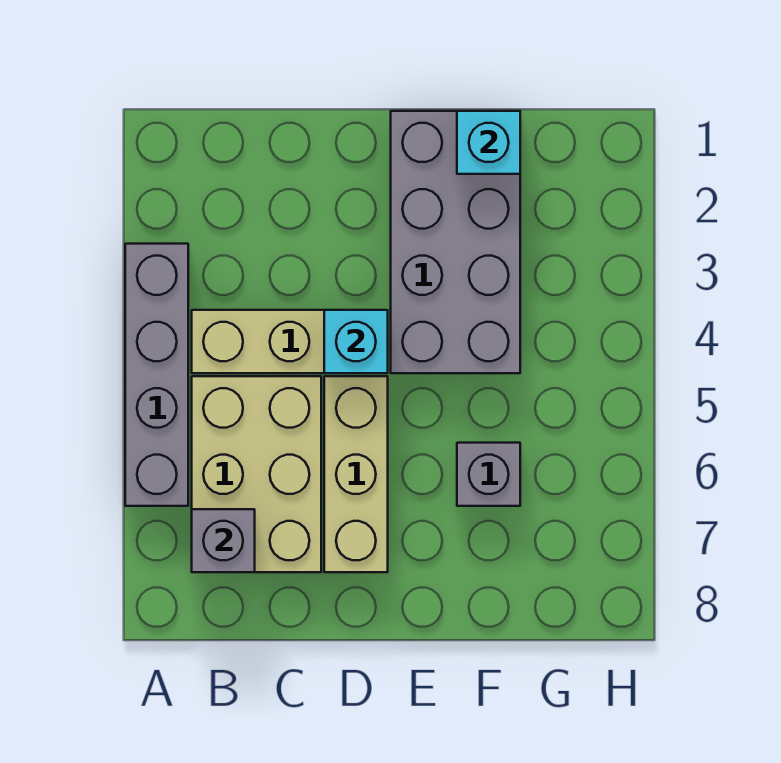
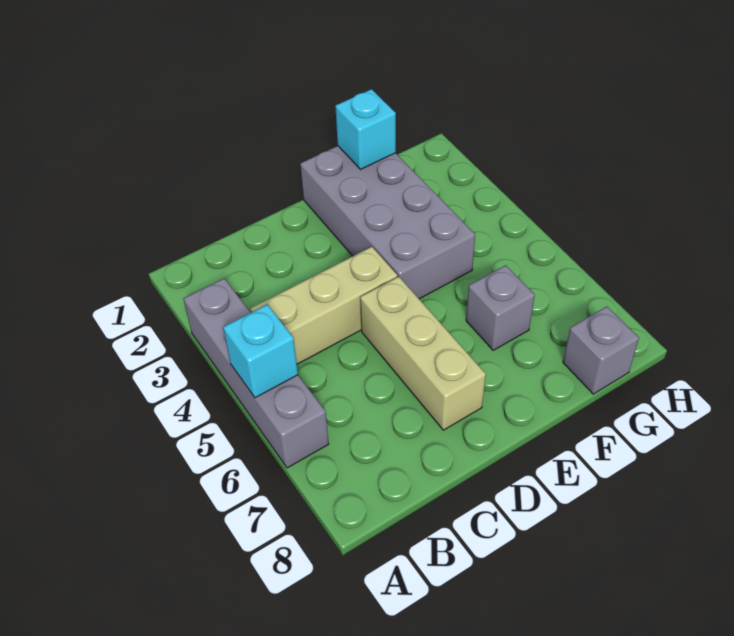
tan 2x3 brick [192,376,321,572] -> none
grey 1x1 brick [192,509,255,572] -> grey 1x1 brick moved to [563,307,639,394]
cyan 1x1 brick [324,310,388,373] -> cyan 1x1 brick moved to [223,304,298,398]

